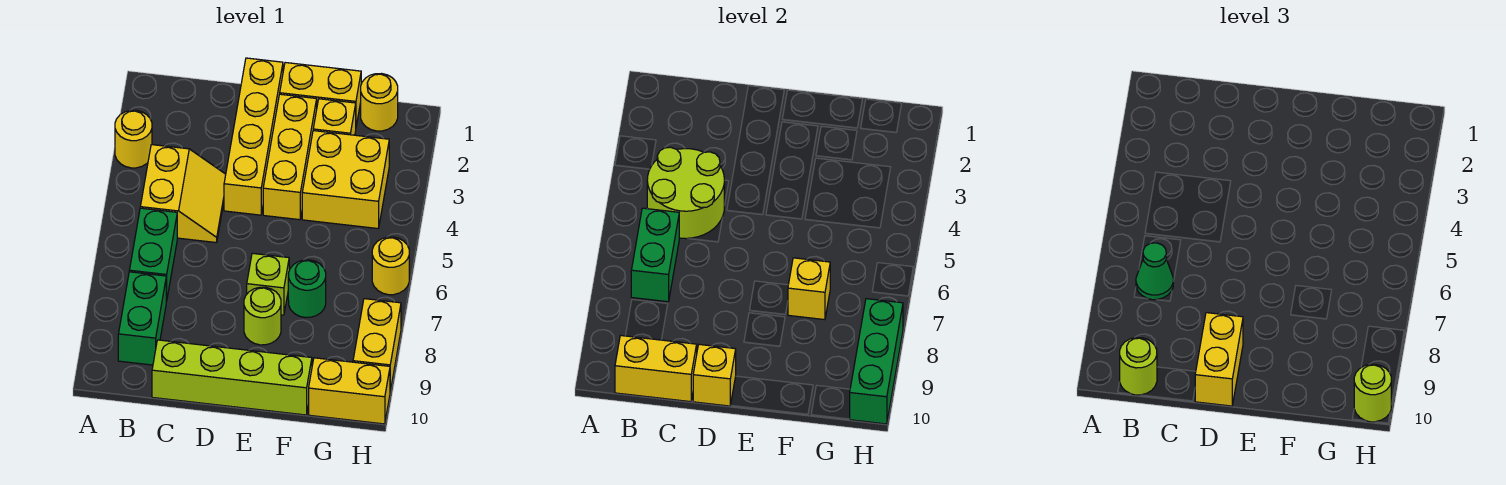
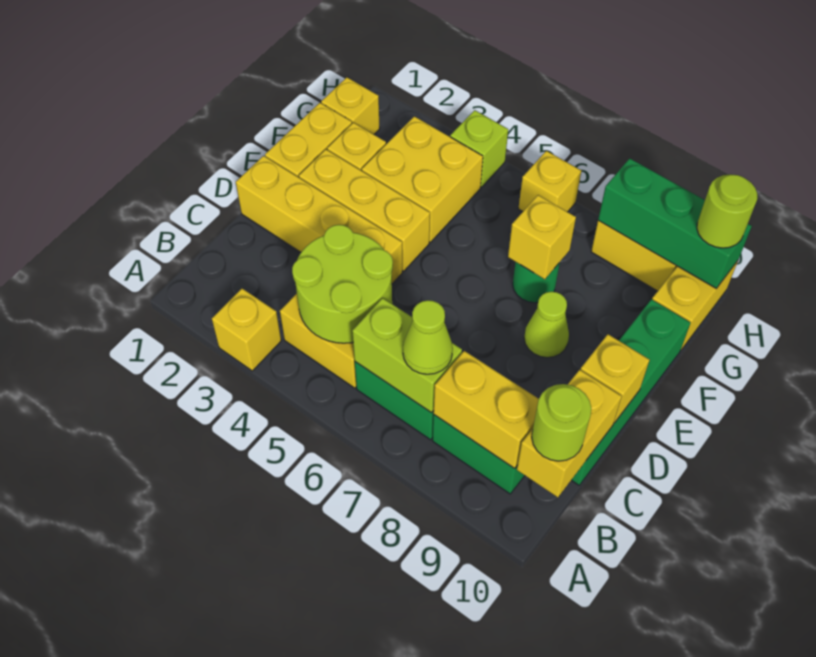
yellow 1x1 round brick [115,110,152,168] -> yellow 1x1 brick [212,289,281,371]
green 1x2 brick [631,208,679,302] -> lime 1x2 brick [352,298,462,413]
green 1x1 cone [1136,243,1173,300] -> lime 1x1 cone [403,300,453,374]
lime 1x4 brick [152,340,312,415] -> green 1x4 brick [572,299,691,485]
yellow 1x2 brick [1195,313,1243,406] -> yellow 1x2 brick moved to [434,351,539,468]
lime 1x1 brick [247,253,289,315] -> lime 1x1 brick moved to [450,110,508,187]
lime 1x1 round brick [244,287,281,345] -> lime 1x1 cone [524,292,569,358]
yellow 1x1 round brick [361,74,398,131] -> yellow 1x1 brick [321,77,380,134]
yellow 1x1 round brick [372,237,409,295] -> yellow 1x1 brick [518,151,581,212]

